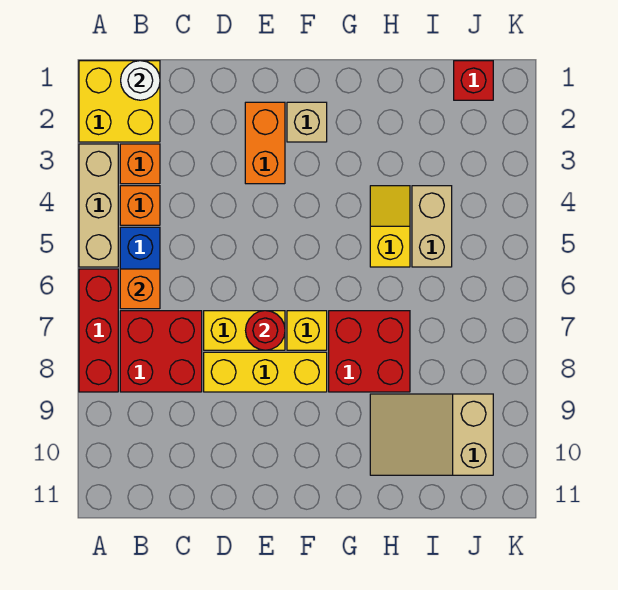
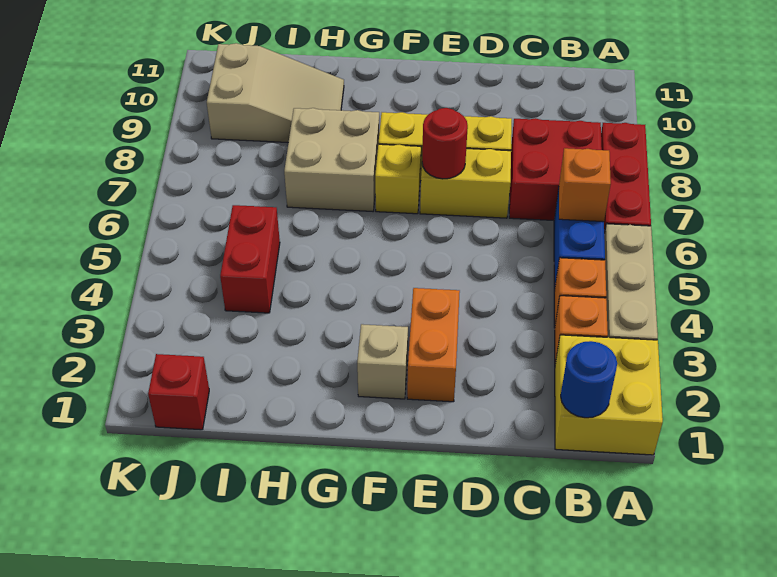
white 1x1 round brick [121,61,160,100] -> blue 1x1 round brick [561,341,617,418]
red 2x2 brick [329,311,410,392] -> tan 2x2 brick [284,108,379,211]
yellow 1x2 slope [370,186,410,267] -> none
tan 1x2 brick [412,186,452,267] -> red 1x2 brick [220,205,280,313]

